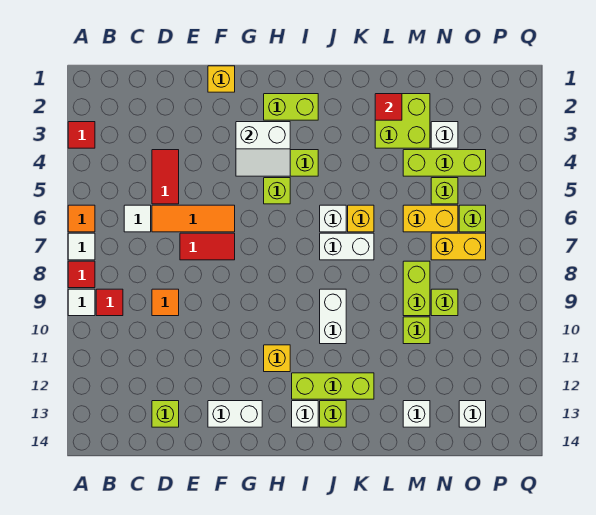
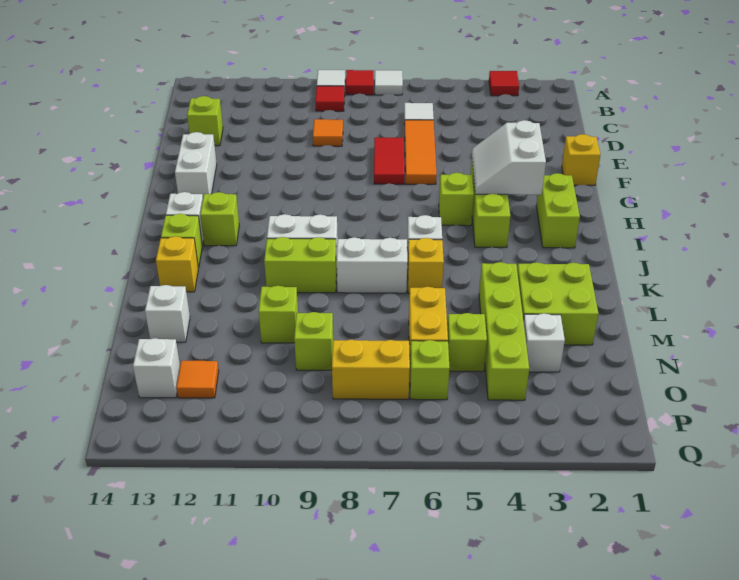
orange 1x1 tile [68,205,95,232] -> orange 1x1 tile moved to [176,361,219,398]
red 1x2 tile [152,150,179,204] -> none
yellow 1x1 brick [264,345,290,372] -> yellow 1x1 brick moved to [156,236,198,292]
lime 1x3 brick [292,373,374,399] -> lime 1x1 brick [200,192,239,246]
white 1x2 brick [320,233,374,260] -> white 1x2 brick turned to [337,237,407,293]
red 1x1 tile [375,94,402,120] -> none
lime 1x3 brick [403,150,486,176] -> lime 1x4 brick [479,262,529,400]
lime 1x2 brick [403,261,430,316] -> lime 1x2 brick moved to [264,237,337,293]
yellow 1x2 brick [431,233,486,260] -> yellow 1x2 brick turned to [332,340,410,399]

